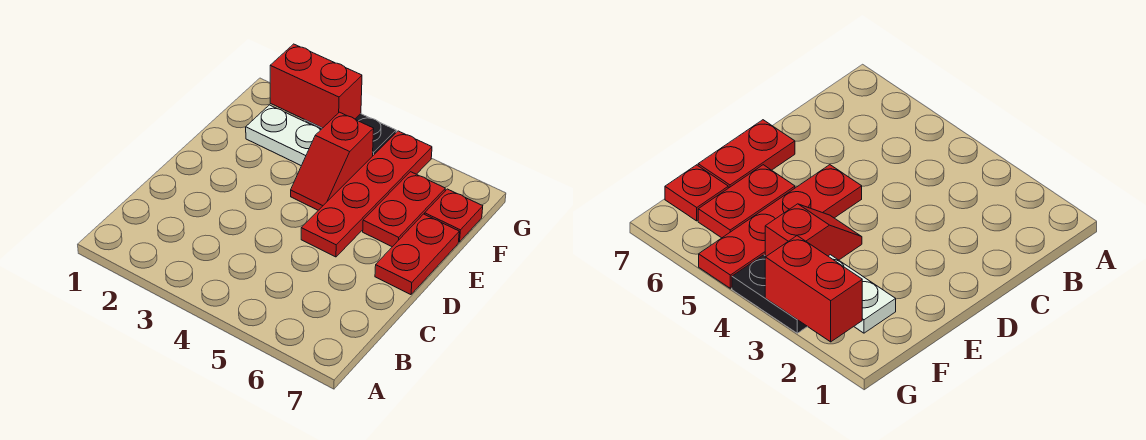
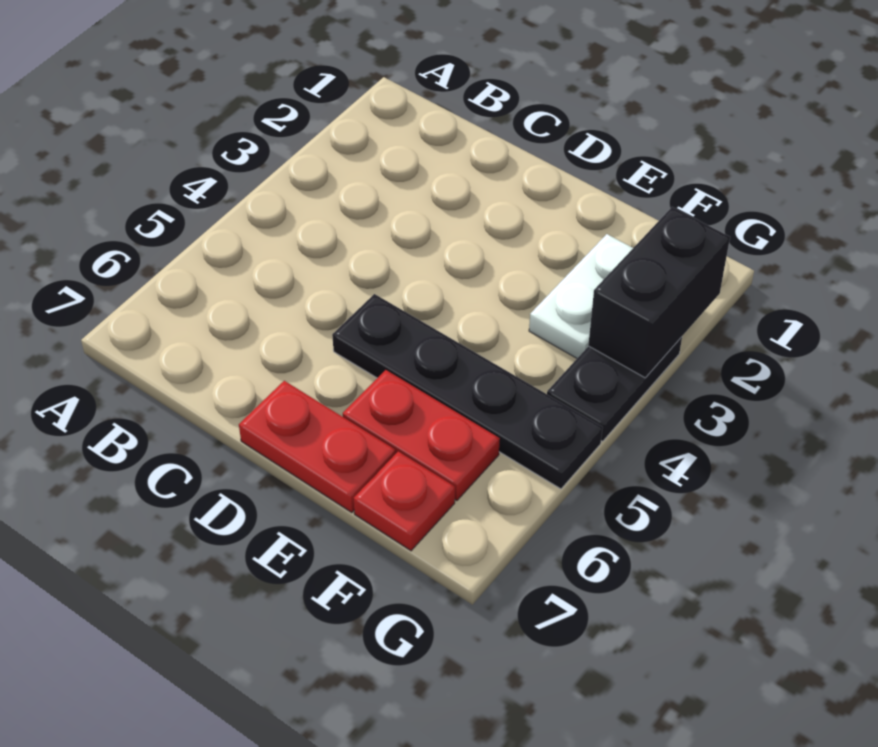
red 1x4 plate [301,131,432,257] -> black 1x4 plate [332,294,603,489]
red 1x2 slope [291,112,374,210] -> none
red 1x2 brick [270,44,362,128] -> black 1x2 brick [588,207,730,378]

